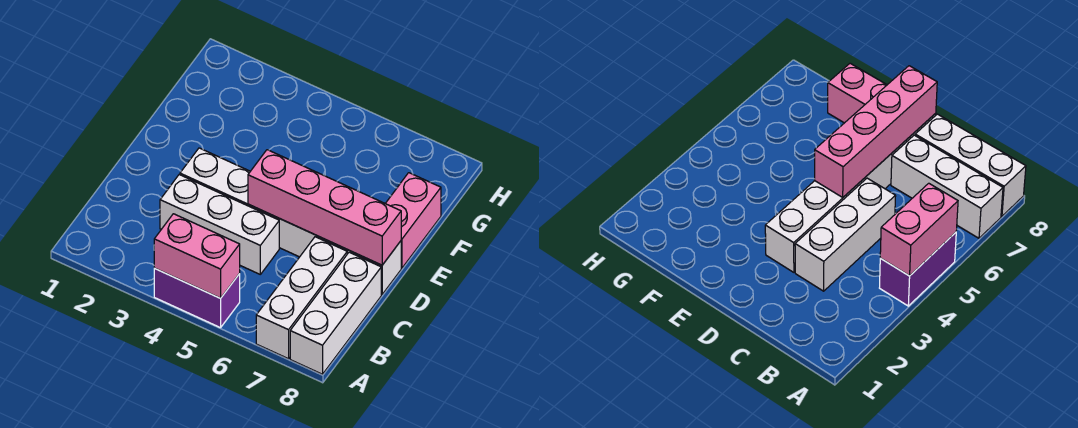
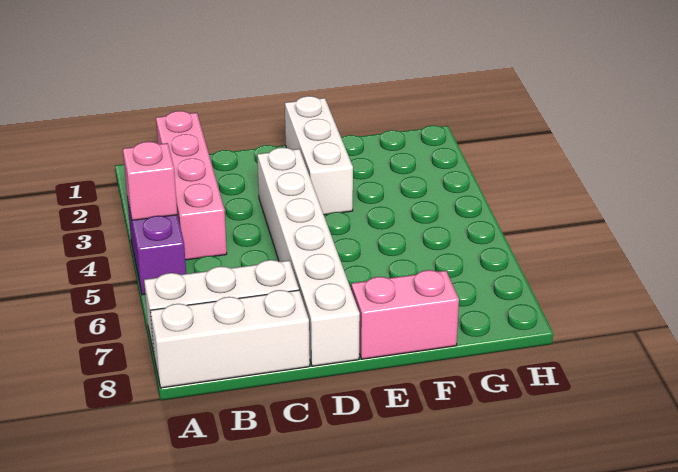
pink 1x2 brick [154,214,240,298] -> pink 1x1 brick [123,142,177,220]
white 1x3 brick [160,175,279,274] -> white 1x3 brick moved to [285,96,353,215]
pink 1x4 brick [248,150,401,265] -> pink 1x4 brick moved to [156,111,227,260]

